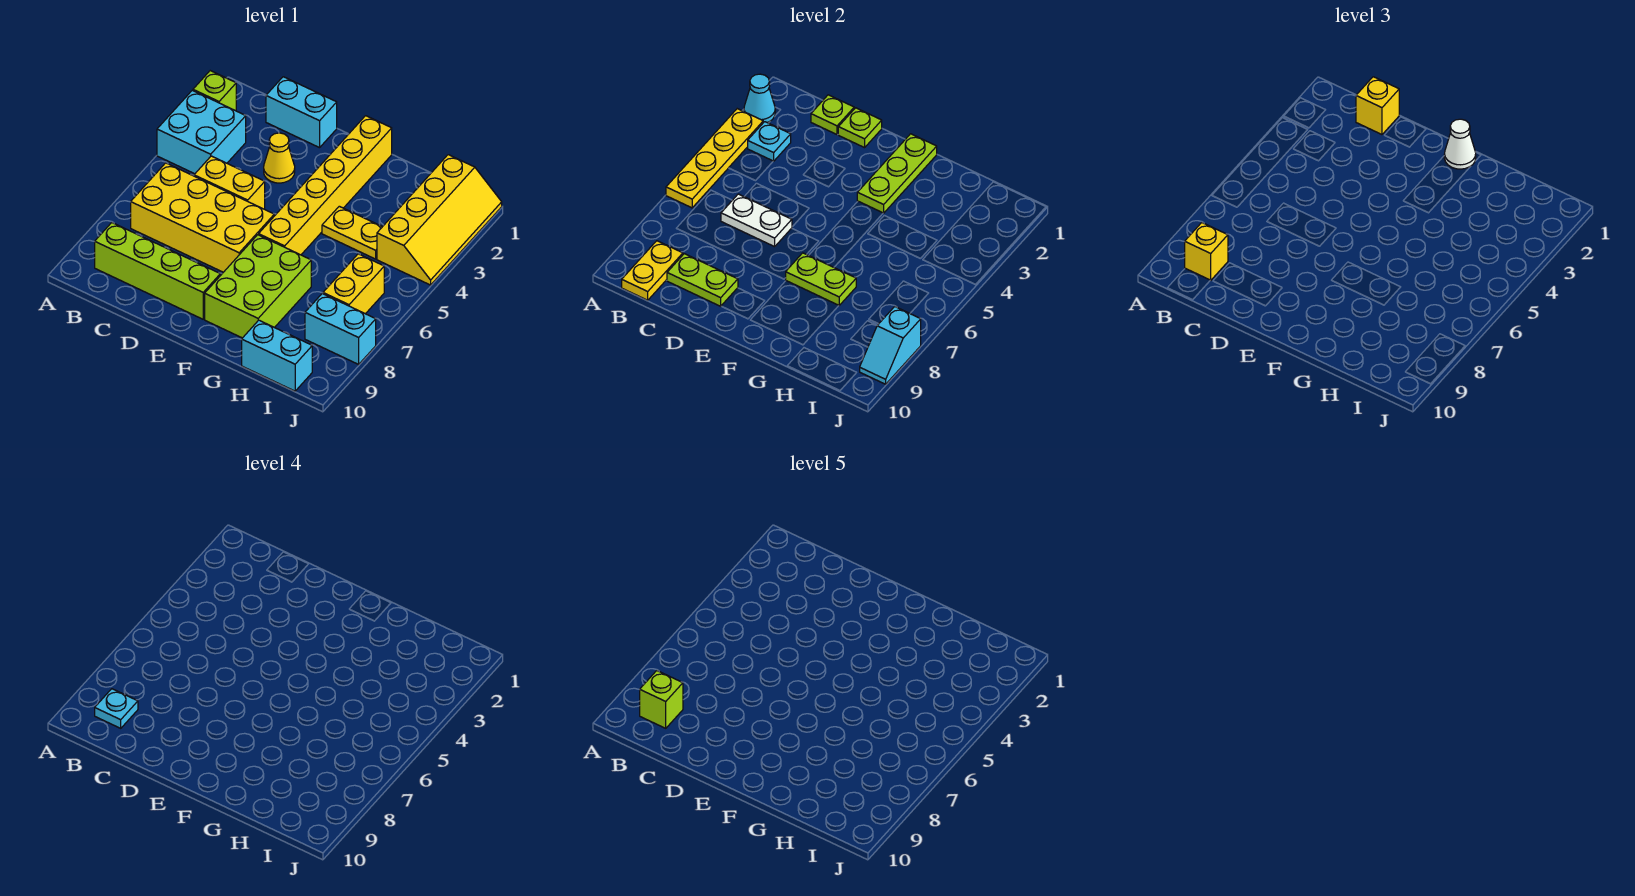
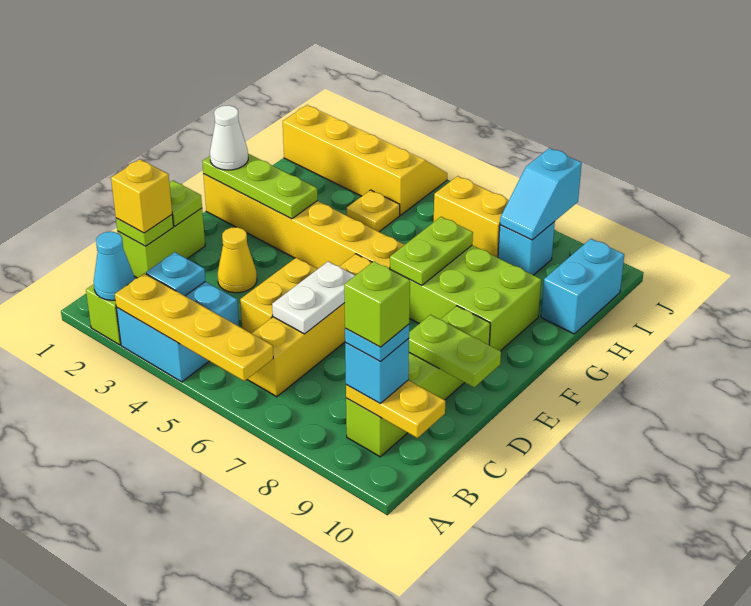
yellow 2x4 brick [131,163,274,272] -> yellow 1x4 brick [247,254,372,397]
yellow 1x1 brick [1185,223,1228,280] -> cyan 1x1 brick [345,338,409,403]
cyan 1x2 brick [266,77,337,148] -> lime 1x2 brick [118,208,205,278]
lime 1x2 plate [667,254,738,306] -> lime 1x2 plate turned to [409,315,501,387]
yellow 1x2 plate [322,206,382,259] -> yellow 1x1 plate [347,190,400,232]
cyan 1x2 brick [305,294,376,364] -> cyan 1x1 brick [498,222,555,275]
cyan 1x2 slope [860,307,921,384] -> cyan 1x2 slope turned to [500,148,582,240]

